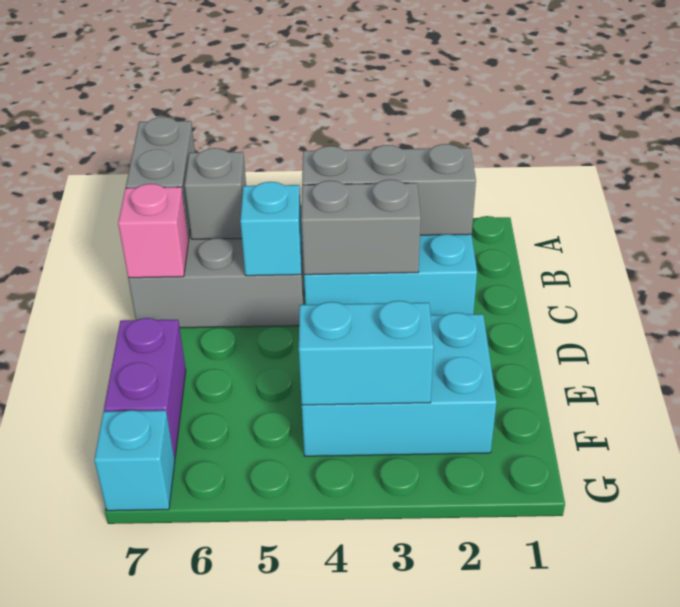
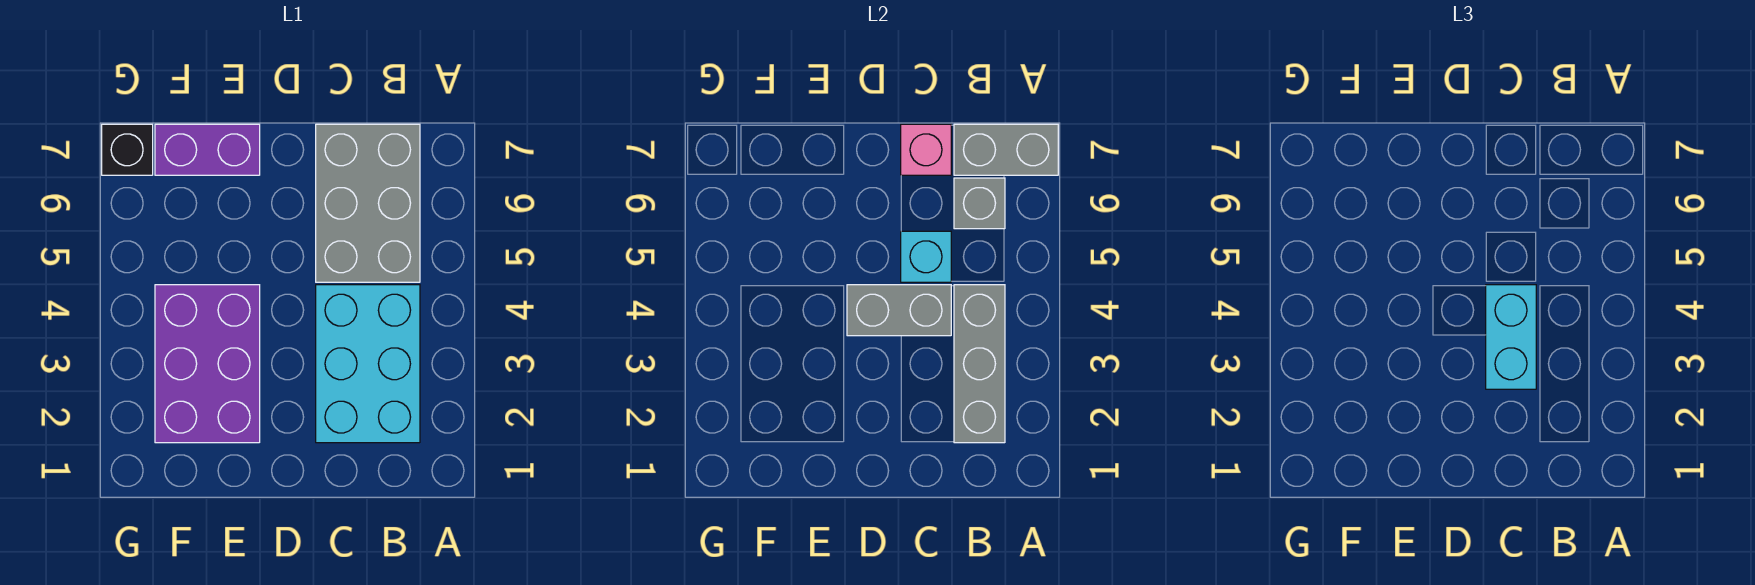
grey 1x2 brick [301,180,421,275] -> grey 1x2 brick turned to [847,285,951,336]
cyan 2x3 brick [302,313,496,456] -> purple 2x3 brick [155,285,260,443]
cyan 1x2 brick [299,301,434,405] -> cyan 1x2 brick moved to [1486,285,1536,389]
cyan 1x1 brick [94,410,175,511] -> black 1x1 brick [102,124,153,175]

